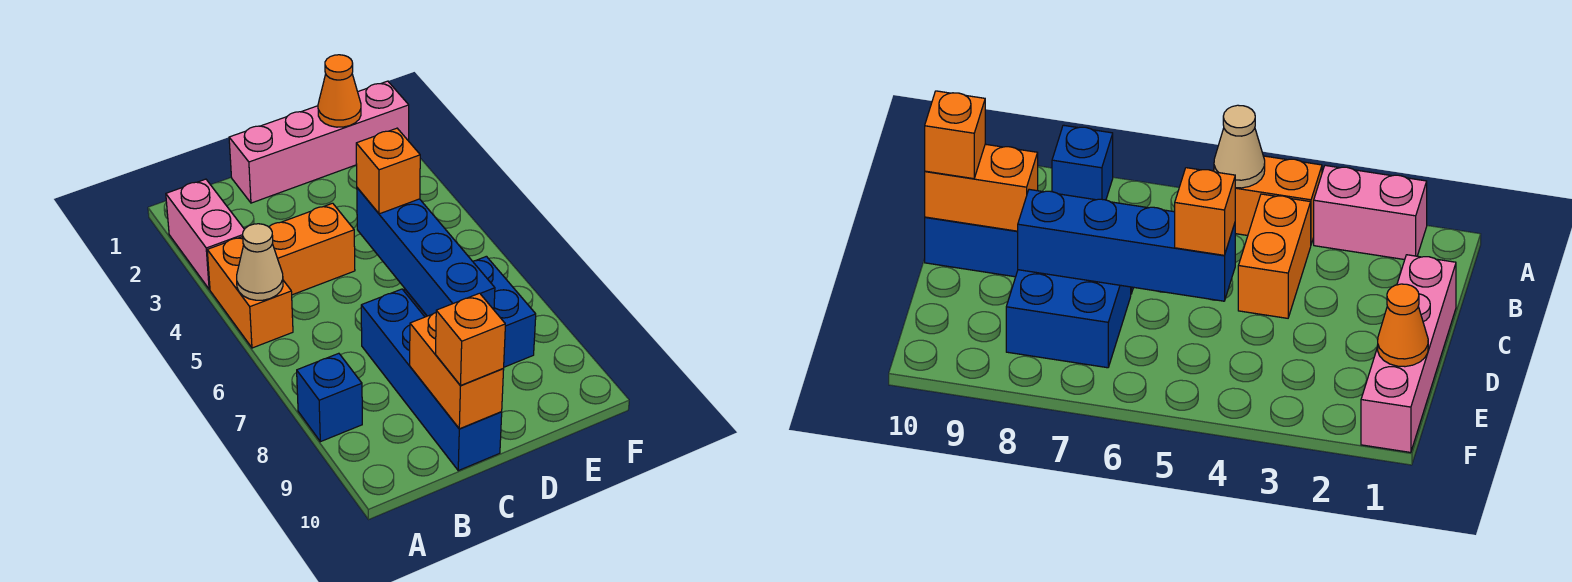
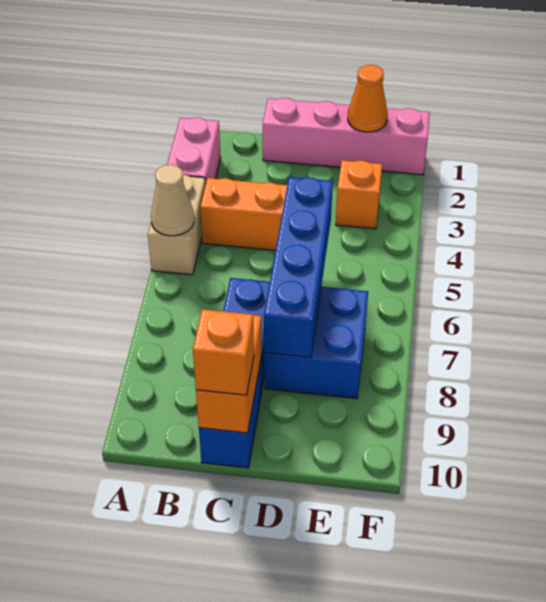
orange 1x2 brick [207,236,293,348] -> tan 1x2 brick [148,174,206,275]
blue 1x1 brick [297,353,362,442] -> none
orange 1x1 brick [356,128,420,214] -> orange 1x1 brick moved to [336,160,382,229]

